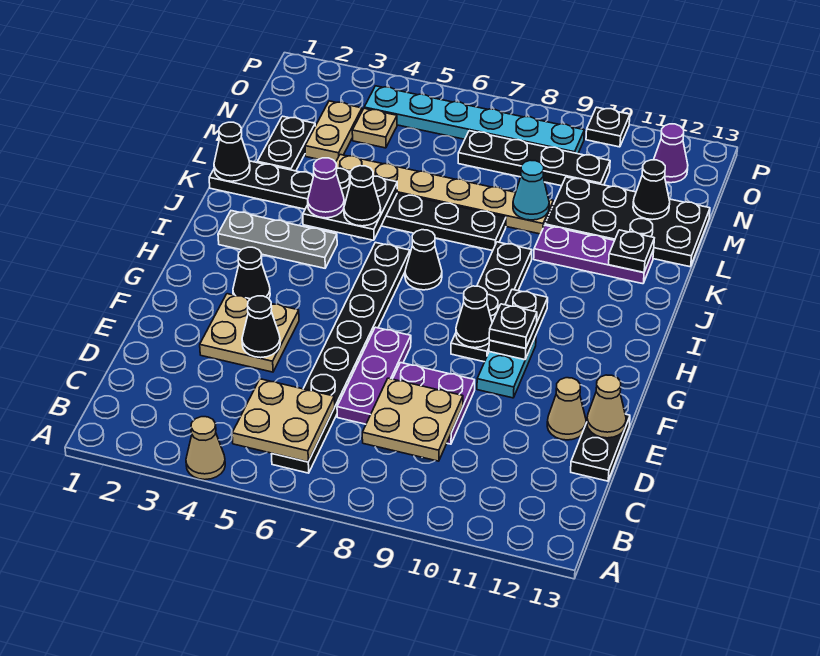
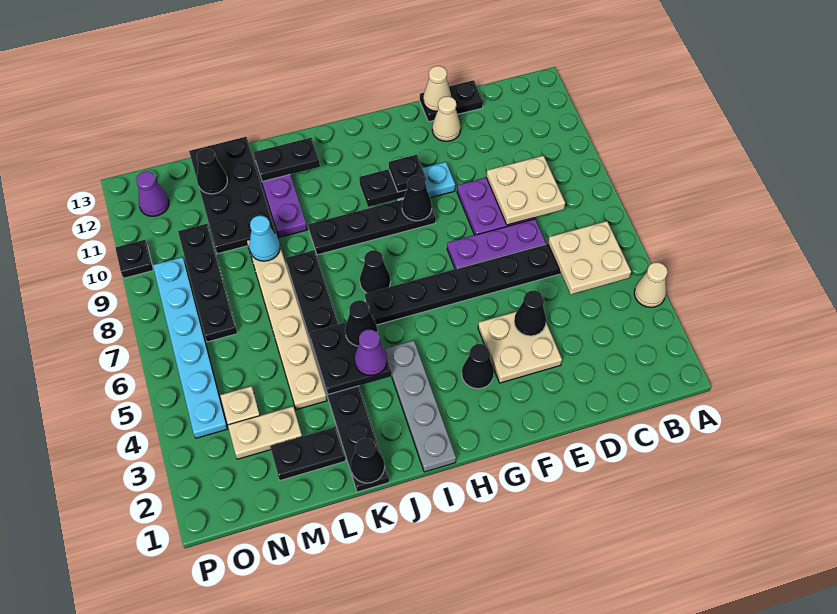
grey 1x3 plate [218,211,337,268] -> grey 1x4 plate [384,341,456,472]
black 1x1 plate [609,230,654,272] -> black 1x2 plate [254,138,320,182]

